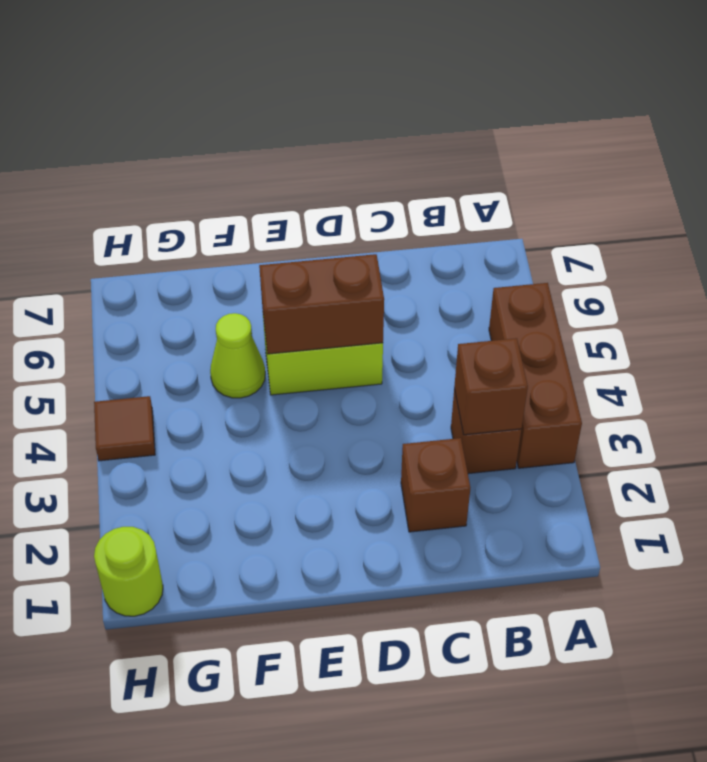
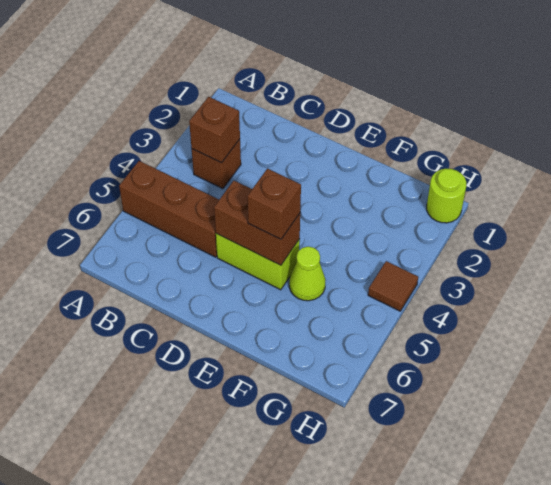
brown 1x3 brick [489,283,582,468] -> brown 1x3 brick turned to [119,161,219,257]
brown 1x1 brick [401,438,470,532] -> brown 1x1 brick moved to [247,169,301,239]

